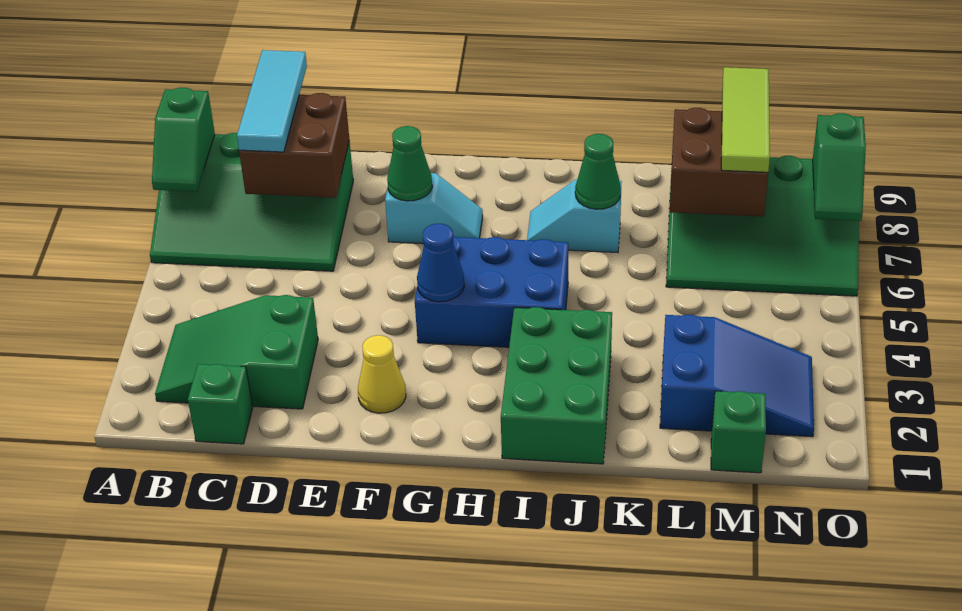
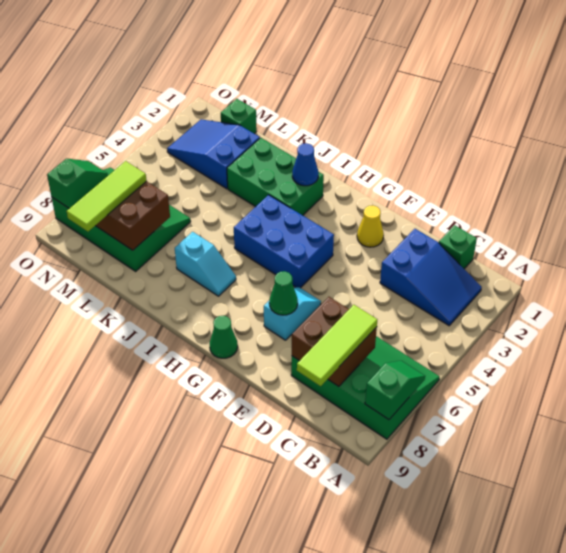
green 2x3 slope [155,295,318,409] -> blue 2x3 slope [380,229,482,326]
cyan 1x3 tile [237,50,307,152] -> lime 1x3 tile [297,305,377,386]
cyan 1x2 slope [385,173,483,244] -> cyan 1x2 slope turned to [264,287,321,340]
blue 1x1 cone [417,224,464,302] -> blue 1x1 cone moved to [292,143,319,186]
green 2x3 brick [501,307,612,464] -> green 2x3 brick turned to [227,138,324,215]
green 1x1 cone [575,134,621,209] -> green 1x1 cone moved to [209,316,238,358]

